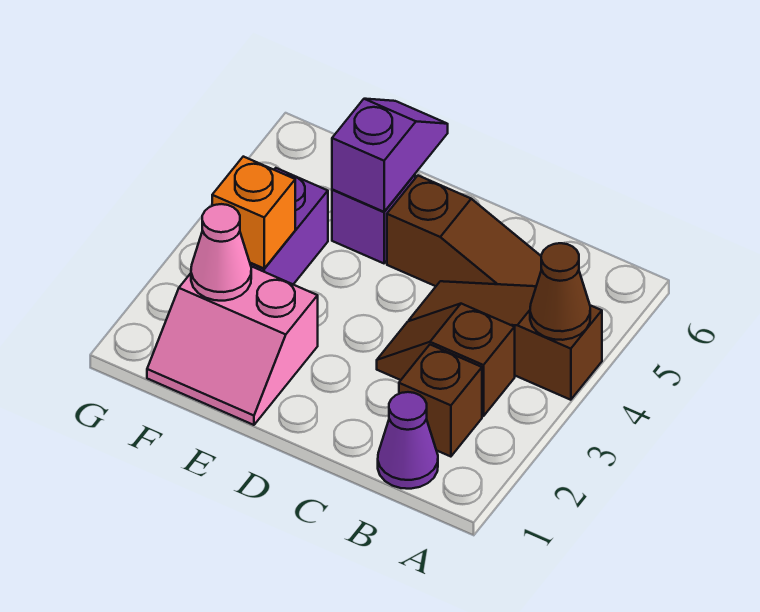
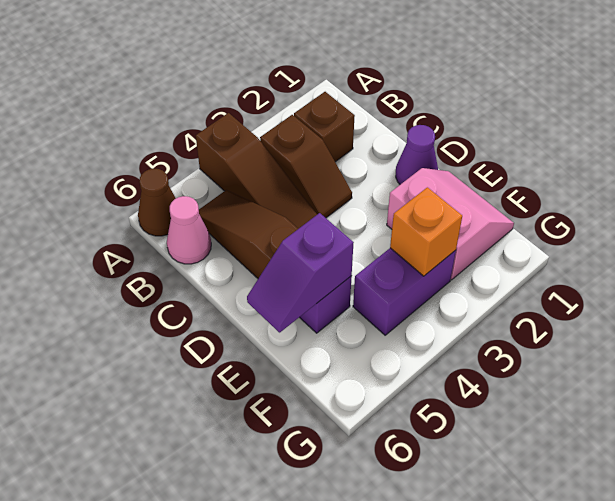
brown 1x1 cone [530,243,590,340] -> brown 1x1 cone moved to [138,169,176,236]
purple 1x1 cone [378,392,438,489] -> purple 1x1 cone moved to [396,125,438,184]
pink 1x1 cone [191,204,251,301] -> pink 1x1 cone moved to [167,196,211,264]

